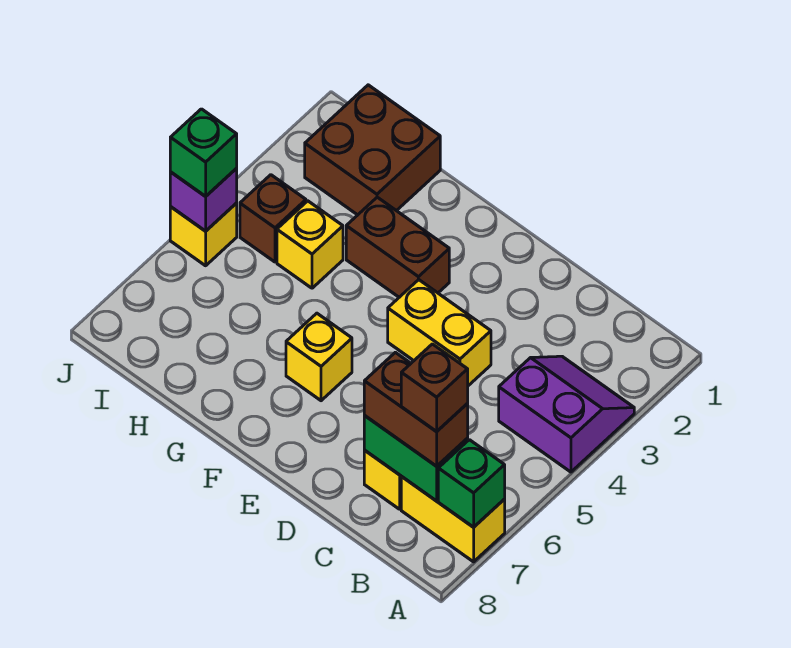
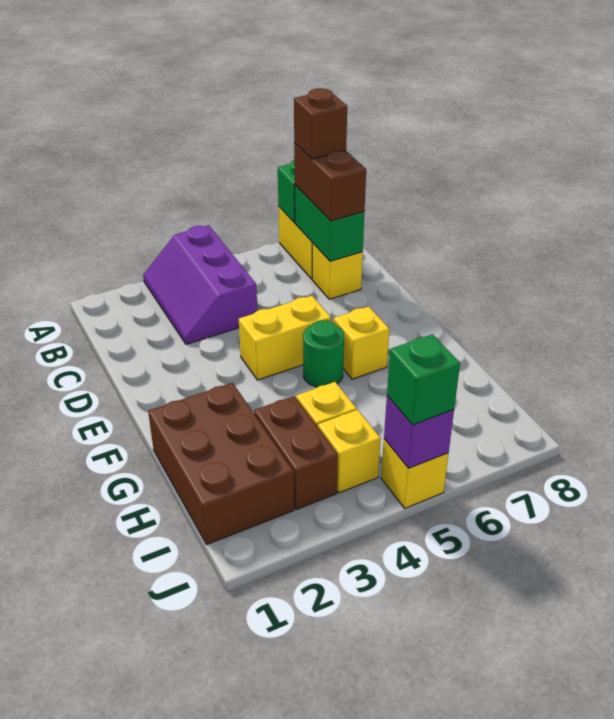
purple 2x2 slope [499,356,634,472] -> purple 2x3 slope [143,225,257,344]
yellow 1x2 brick [388,280,491,386] -> yellow 1x2 brick turned to [239,296,331,380]
brown 1x2 brick [346,197,449,297] -> brown 1x2 brick moved to [254,396,338,510]
none -> green 1x1 round brick [303,320,344,387]
brown 2x2 brick [305,85,440,215] -> brown 2x3 brick [148,383,294,545]
brown 1x1 brick [240,175,306,262] -> yellow 1x1 brick [318,410,381,493]

